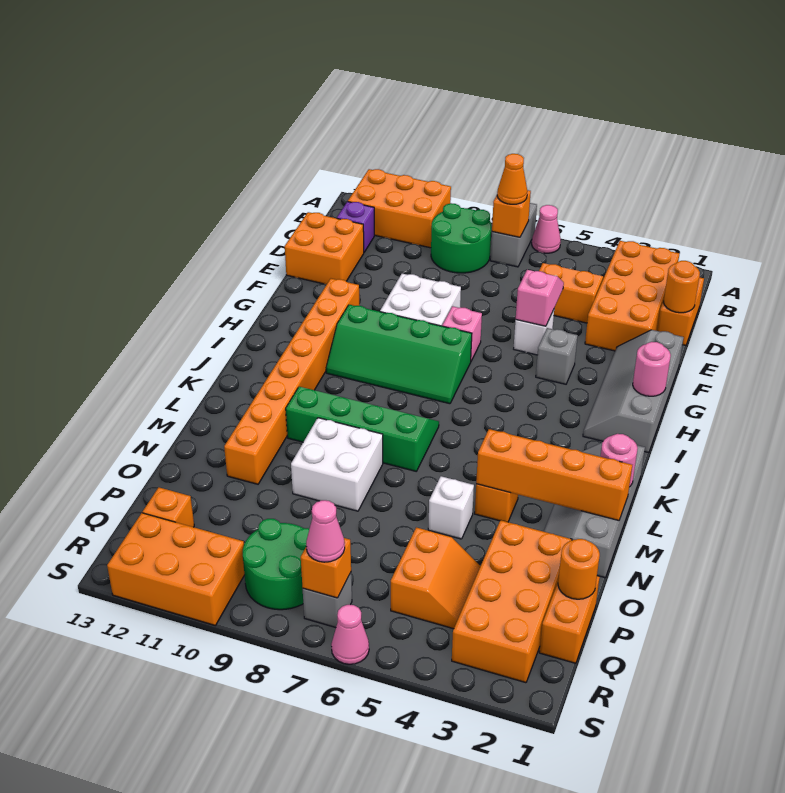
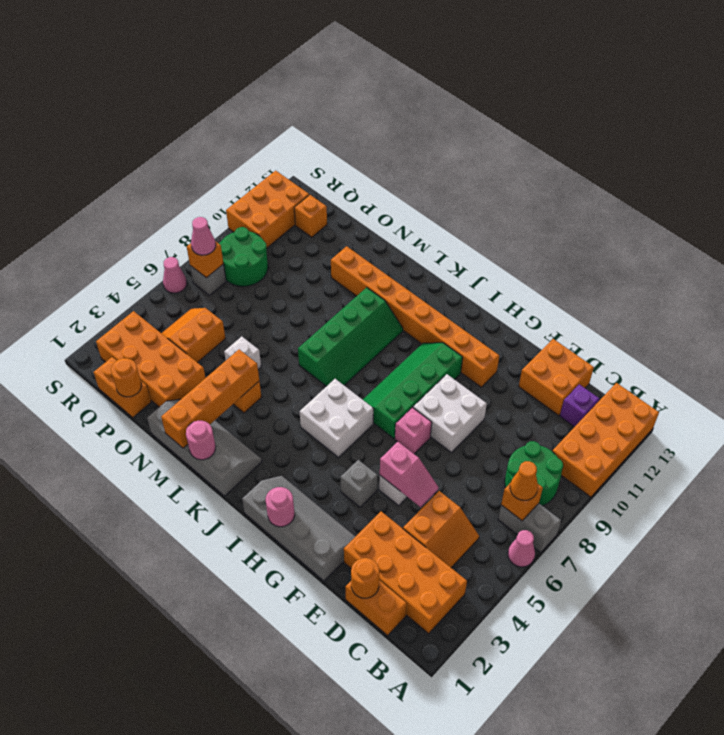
orange 2x3 brick [348,169,451,248] -> orange 2x4 brick [552,383,659,497]
white 2x2 brick [291,418,383,511] -> white 2x2 brick moved to [300,379,374,457]
orange 2x2 slope [391,527,480,629] -> orange 2x2 slope turned to [161,308,225,363]

